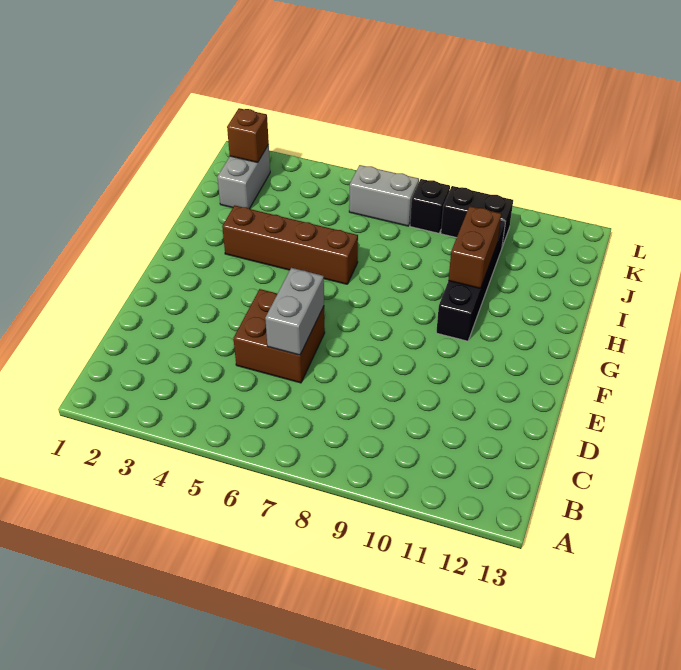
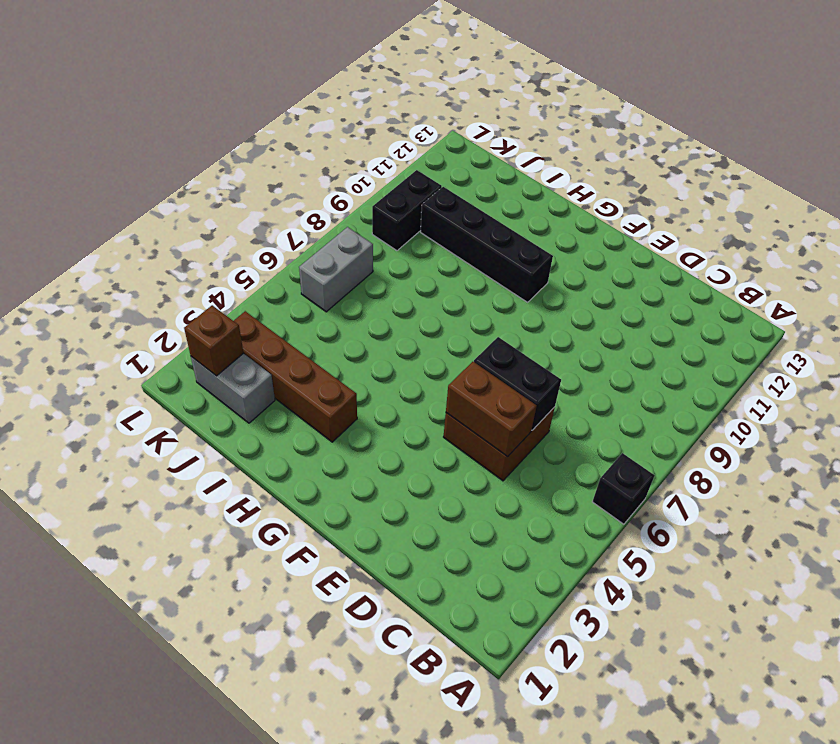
grey 1x2 brick [265,268,324,355] -> black 1x2 brick [474,337,561,430]
brown 1x4 brick [222,205,358,284] -> brown 1x4 brick turned to [234,311,357,442]
brown 1x2 brick [448,206,501,289] -> brown 1x2 brick moved to [446,362,537,457]
black 1x1 brick [410,179,450,233] -> black 1x1 brick moved to [592,453,655,524]

